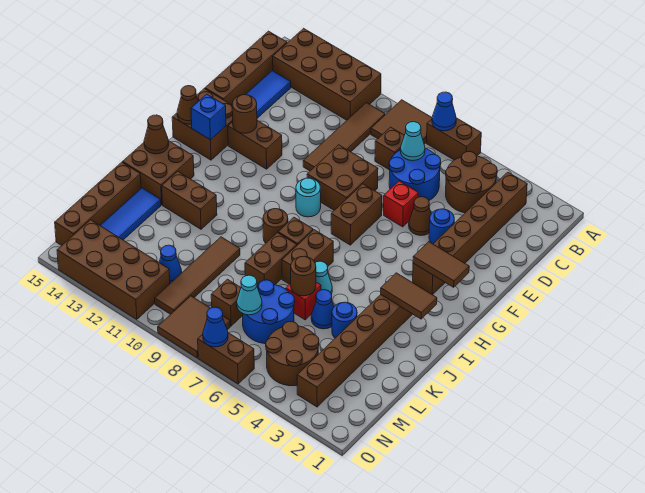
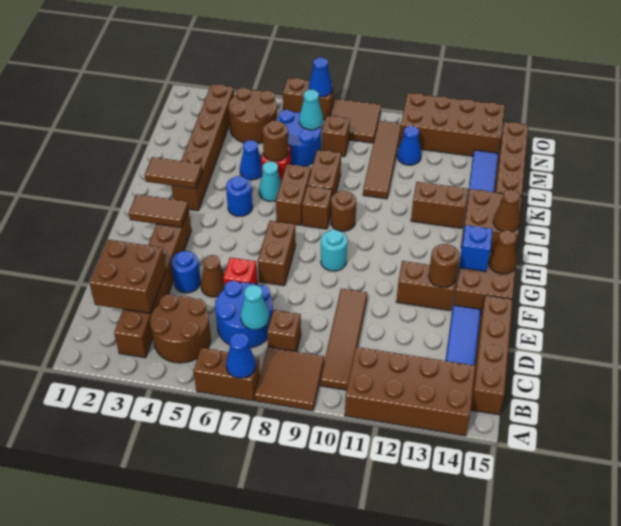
brown 2x2 brick [307,145,378,210] -> brown 2x2 brick moved to [90,240,166,313]
blue 1x1 round brick [332,302,357,338] -> blue 1x1 round brick moved to [226,176,253,216]

